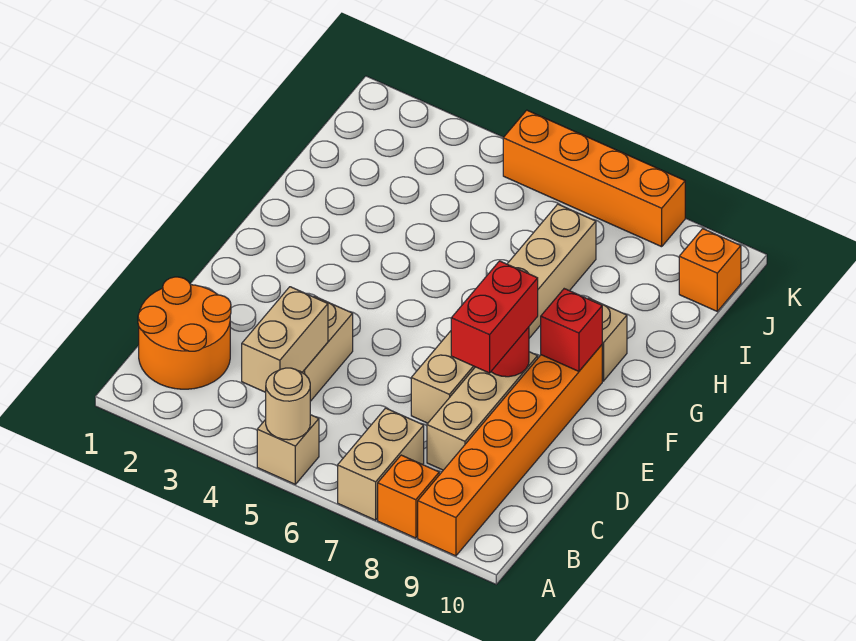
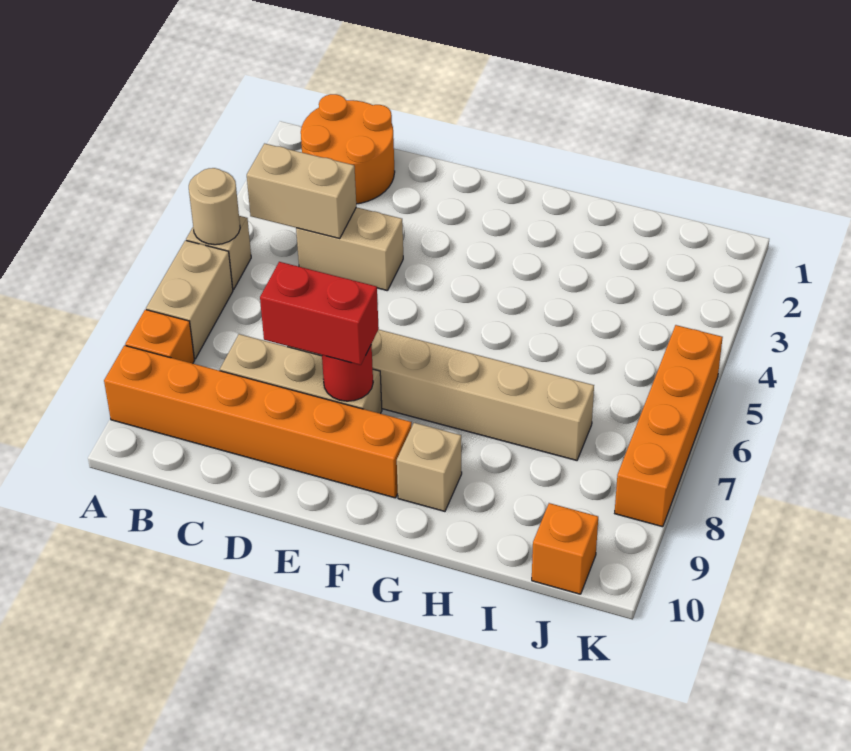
tan 1x2 brick [338,408,424,520] -> tan 1x2 brick turned to [146,240,233,359]
red 1x1 brick [541,289,602,371] -> none

